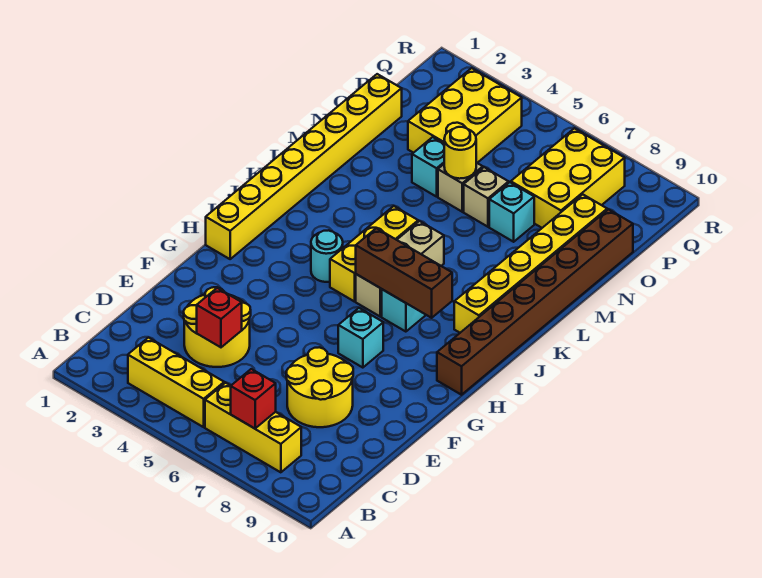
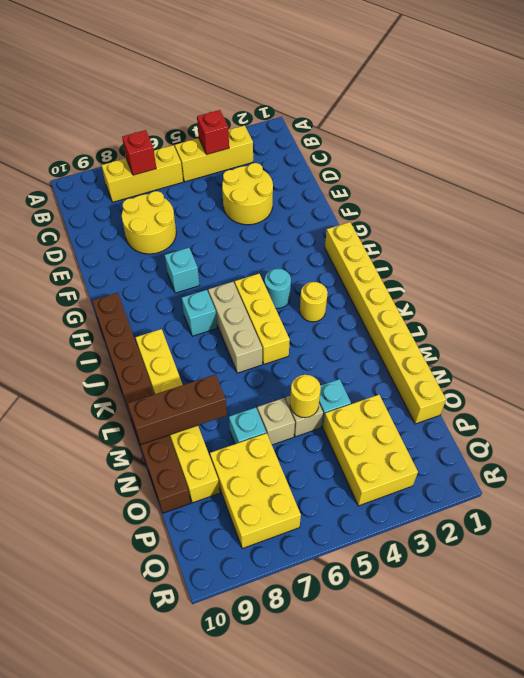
red 1x1 brick [197,288,242,347] -> red 1x1 brick moved to [197,110,229,155]
brown 1x3 brick [356,228,452,318] -> brown 1x3 brick moved to [128,374,227,445]
none -> yellow 1x1 round brick [300,282,328,322]

